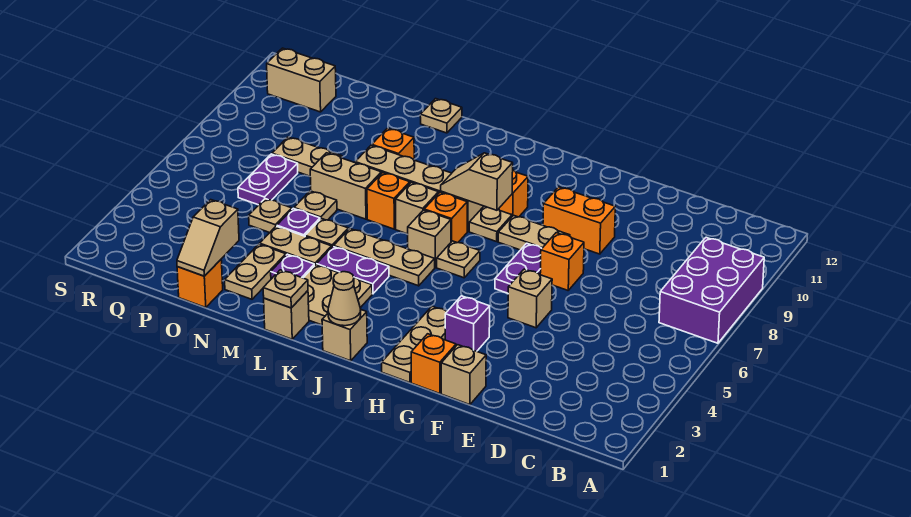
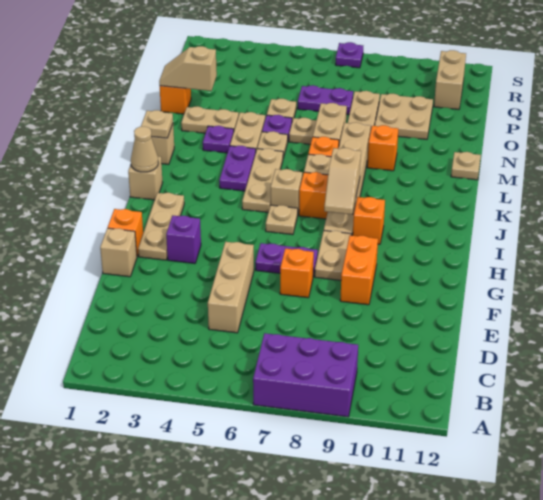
tan 1x1 brick [508,269,552,328] -> tan 1x3 brick [208,242,254,333]
tan 1x3 plate [382,306,447,383] -> tan 1x3 plate turned to [138,193,184,260]
tan 1x2 slope [441,153,513,210] -> tan 1x2 slope turned to [324,148,361,214]
tan 2x2 plate [304,265,372,325] -> tan 2x2 plate moved to [375,94,433,139]
none -> purple 1x1 plate [336,42,363,68]

